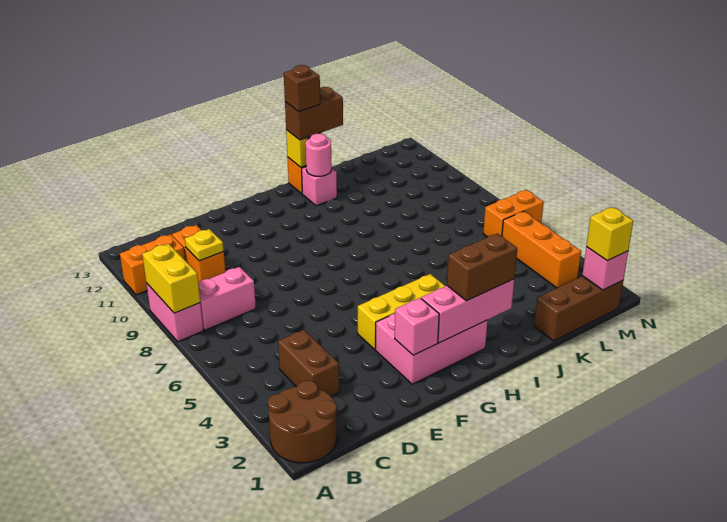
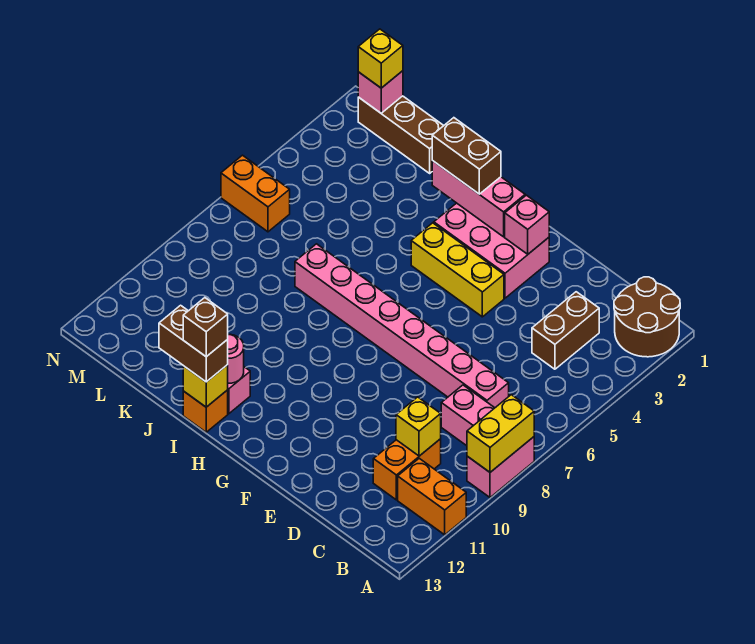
none -> pink 1x8 brick [295,244,509,408]
yellow 1x1 plate [185,229,224,261] -> yellow 1x1 brick [396,397,441,456]
orange 1x3 brick [502,211,581,288] -> none

